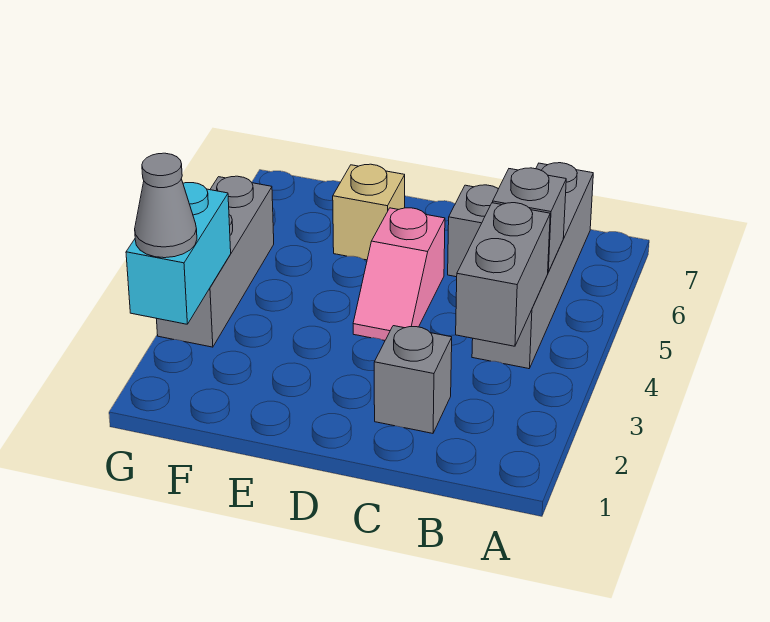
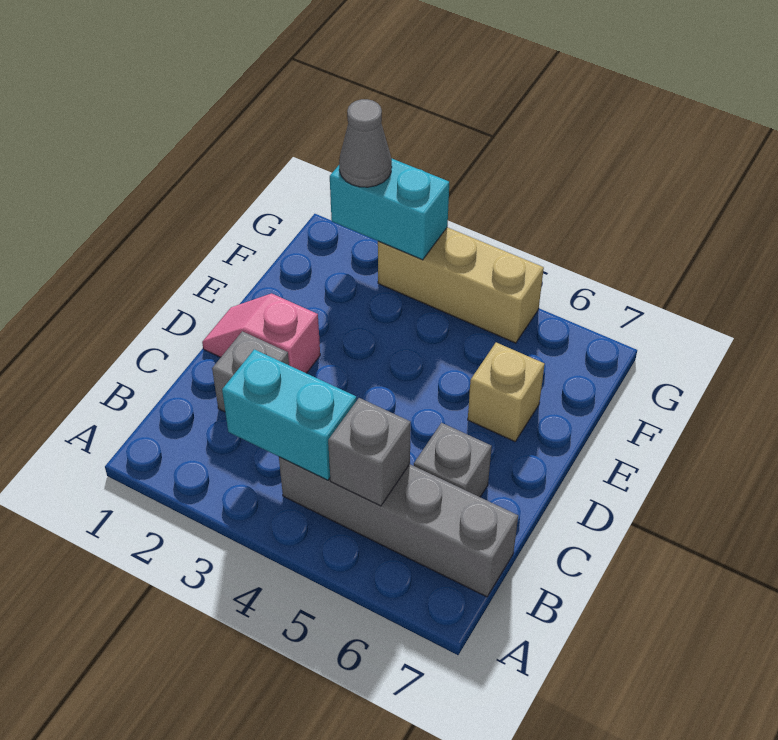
grey 1x2 brick [456,203,550,346] -> cyan 1x2 brick [222,349,356,480]
pink 1x2 slope [353,208,445,340] -> pink 1x2 slope moved to [202,294,320,373]
grey 1x3 brick [156,176,274,347] -> tan 1x3 brick [378,227,544,343]

